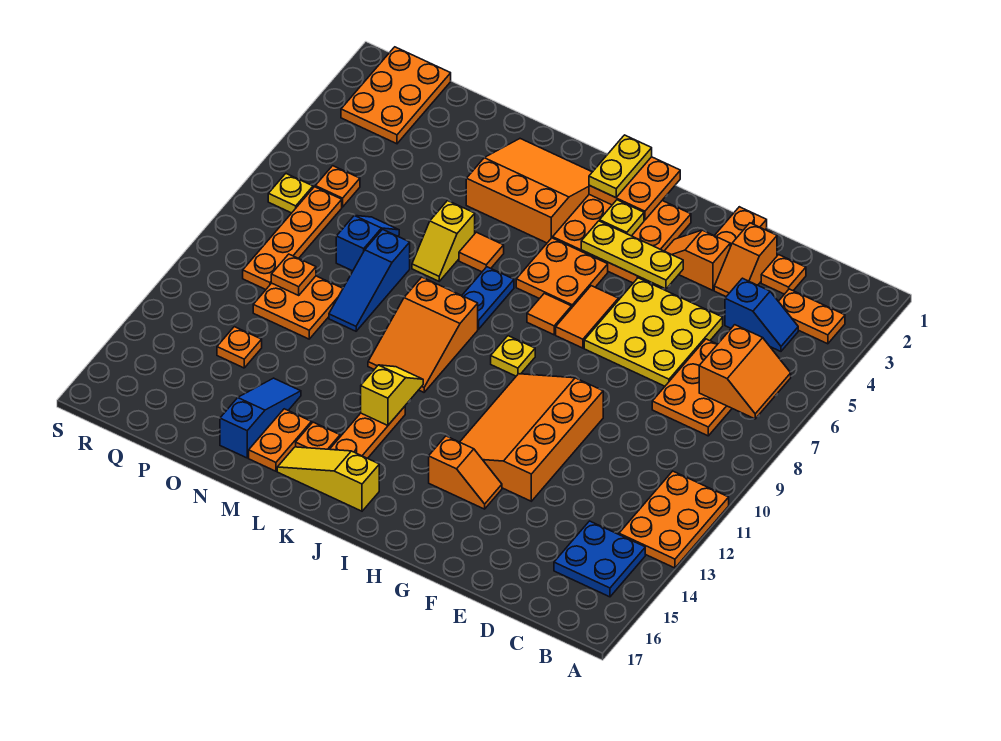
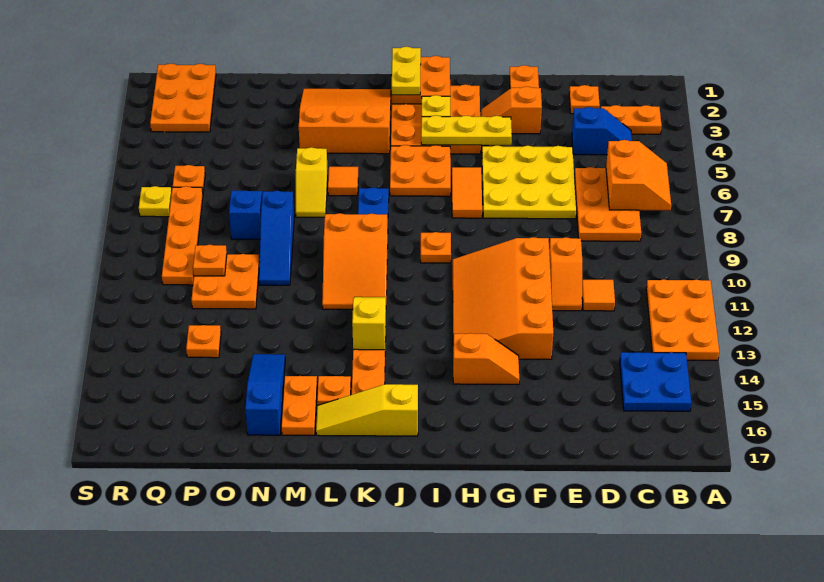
orange 1x2 slope [714,223,777,297] -> orange 1x2 slope moved to [549,237,582,311]
orange 1x1 tile [527,293,572,335] -> orange 1x1 tile moved to [582,280,615,311]
yellow 1x1 plate [491,336,535,376] -> orange 1x1 plate [421,232,451,263]

